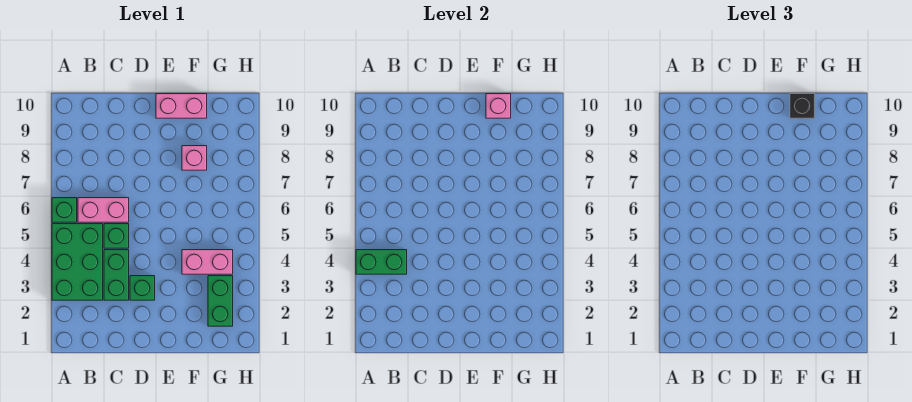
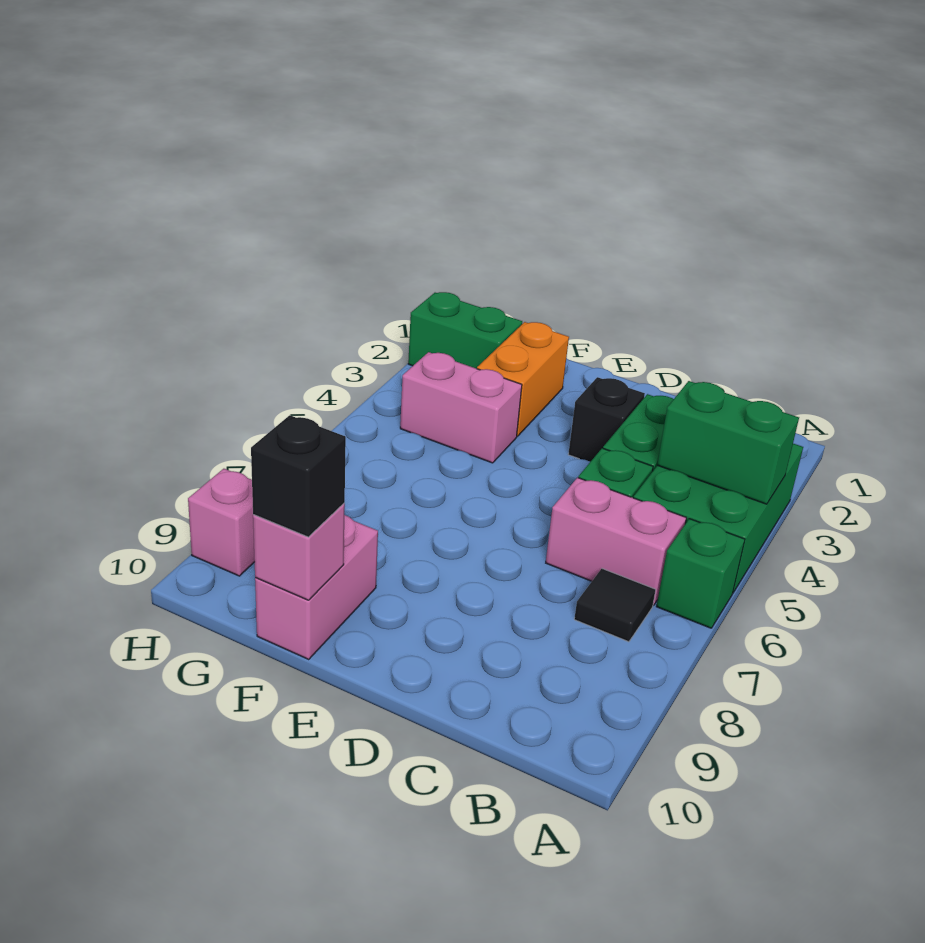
none -> black 1x1 tile [574,569,656,642]
green 1x1 brick [130,276,155,300] -> black 1x1 brick [568,377,645,462]
pink 1x2 brick [156,94,207,118] -> pink 1x2 brick turned to [255,515,378,659]
none -> orange 1x2 brick [477,322,569,436]
pink 1x1 brick [182,146,207,170] -> pink 1x1 brick moved to [188,469,255,576]
green 1x2 brick [208,276,233,326] -> green 1x2 brick turned to [408,292,522,369]

